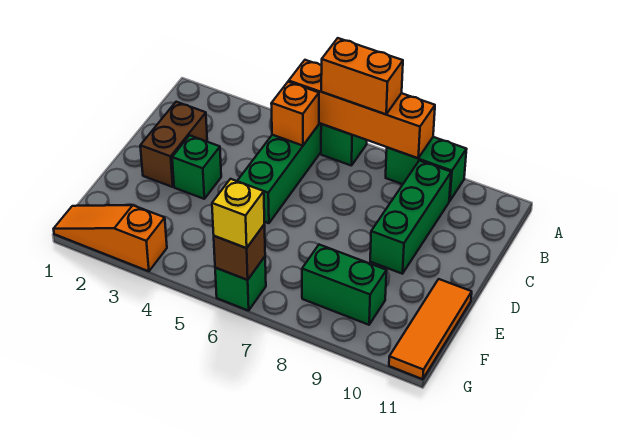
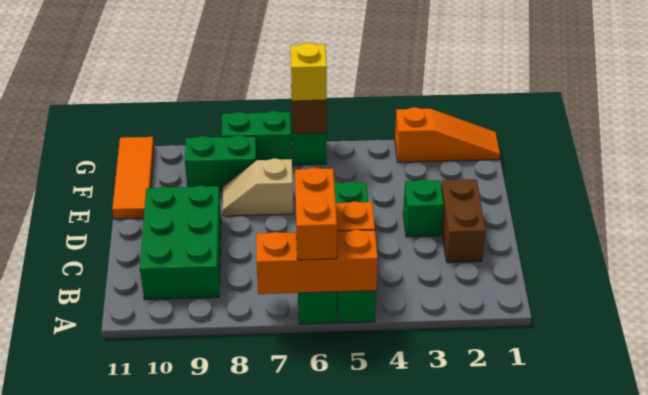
orange 1x4 brick [289,60,435,158] -> orange 1x3 brick [256,230,378,294]
orange 1x2 brick [321,38,403,114] -> orange 1x2 brick turned to [295,168,337,260]
green 1x2 brick [386,137,467,201] -> green 1x2 brick moved to [222,111,292,160]
green 1x3 brick [370,160,451,274] -> green 2x3 brick [140,186,221,300]
none -> tan 1x2 slope [222,158,293,216]

